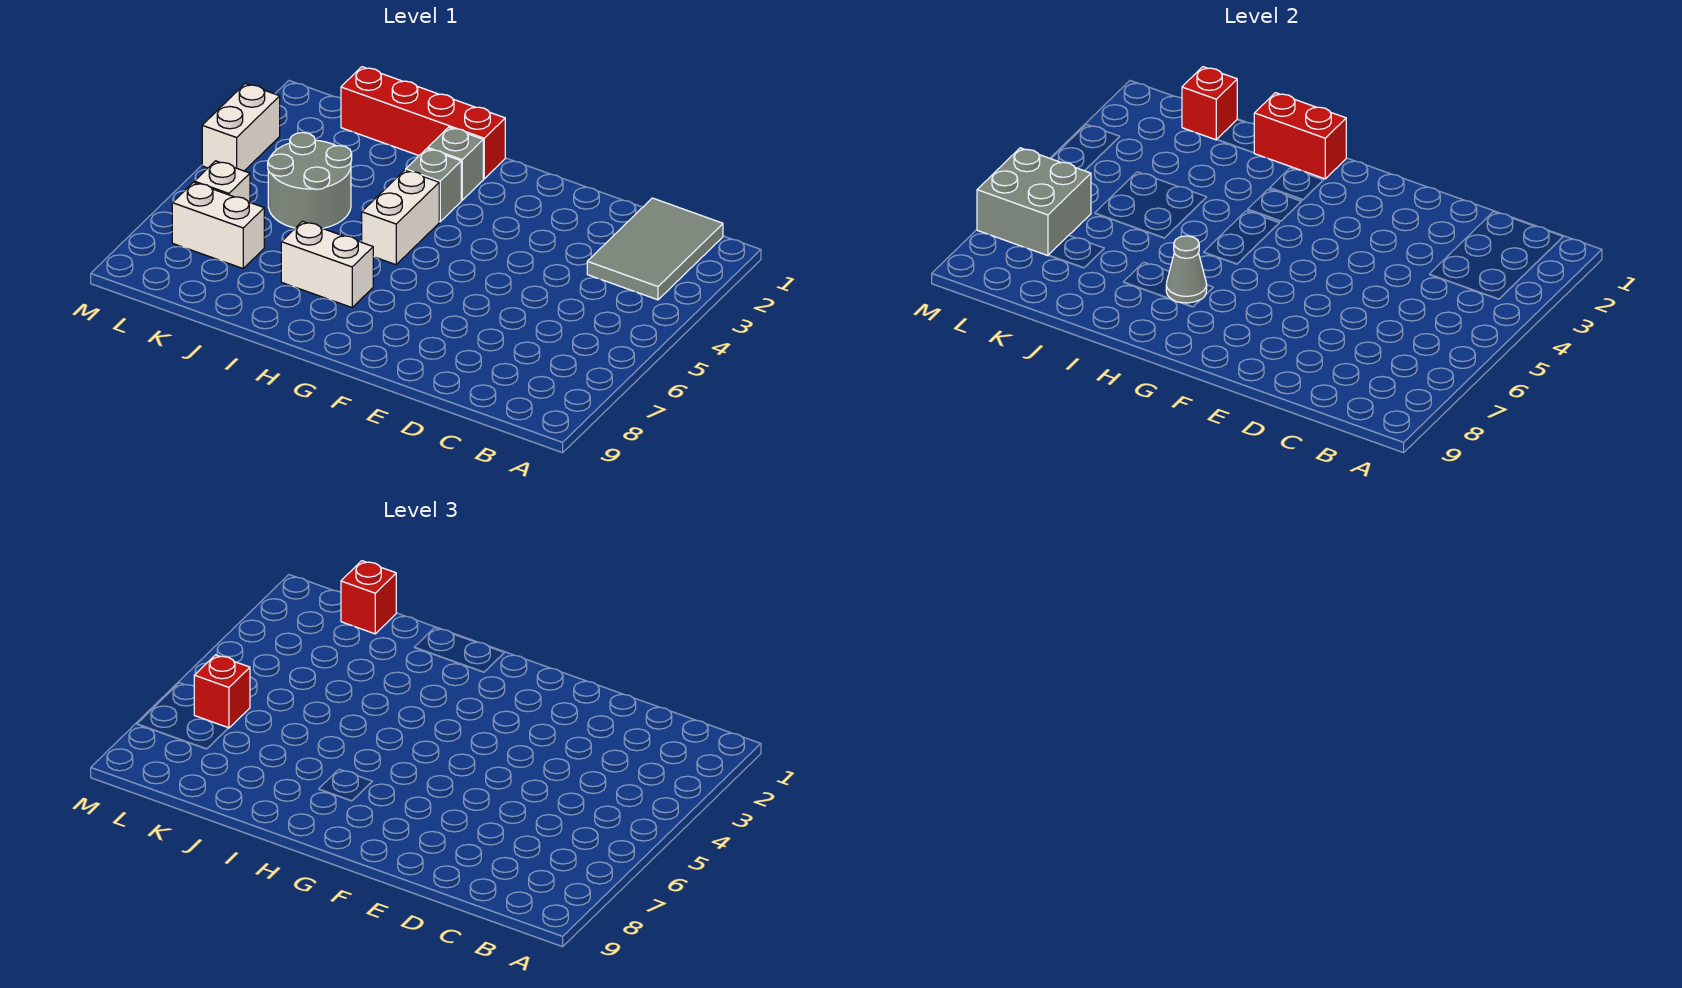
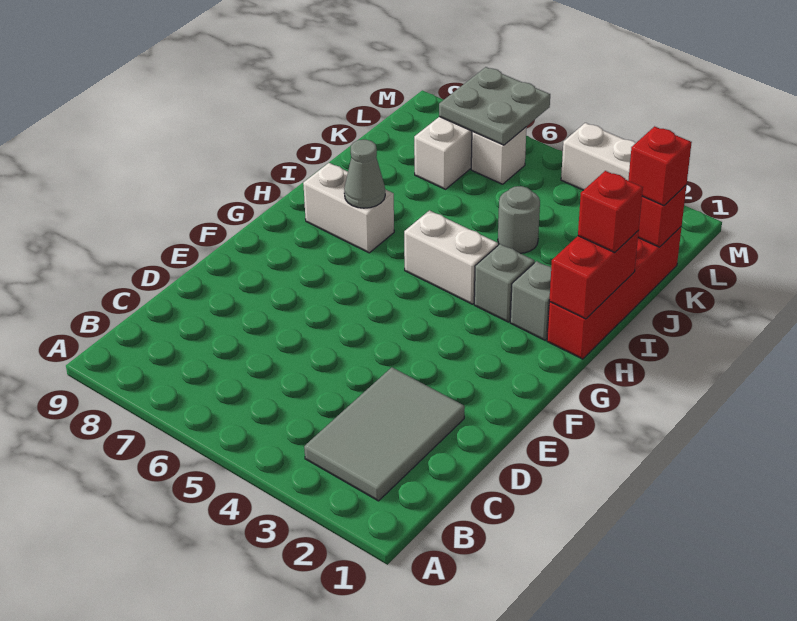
grey 2x3 tile [587,198,723,300] -> grey 2x3 tile turned to [304,367,465,501]
white 1x2 brick [281,221,373,307] -> white 1x2 brick turned to [303,163,394,253]
grey 2x2 round brick [268,133,352,228] -> grey 1x1 round brick [498,186,540,253]
grey 2x2 brick [977,148,1091,256] -> grey 2x2 plate [439,67,550,145]
red 1x1 brick [194,655,250,728] -> red 1x1 brick moved to [578,171,643,253]

